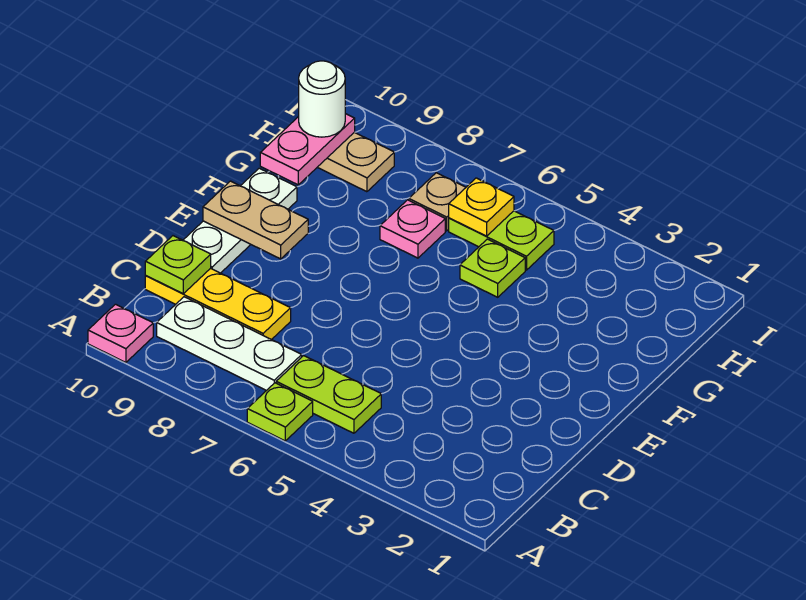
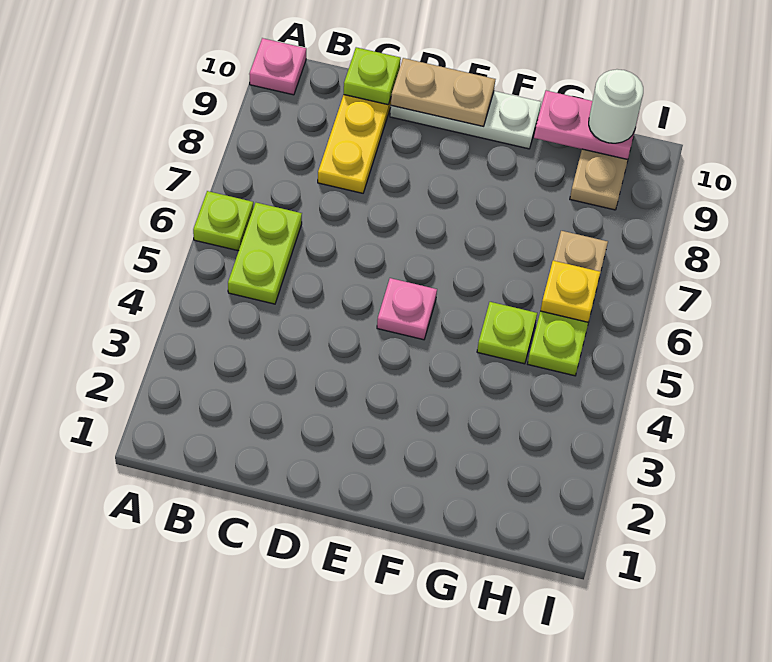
white 1x3 plate [157,297,302,390] -> none
tan 1x2 plate [203,181,308,259] -> tan 1x2 plate turned to [391,58,495,126]
pink 1x1 plate [380,200,445,258] -> pink 1x1 plate moved to [377,278,437,340]

